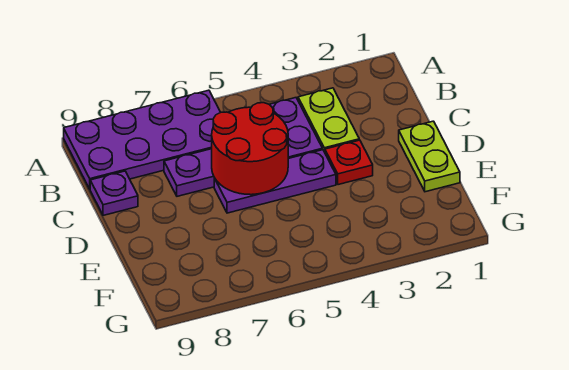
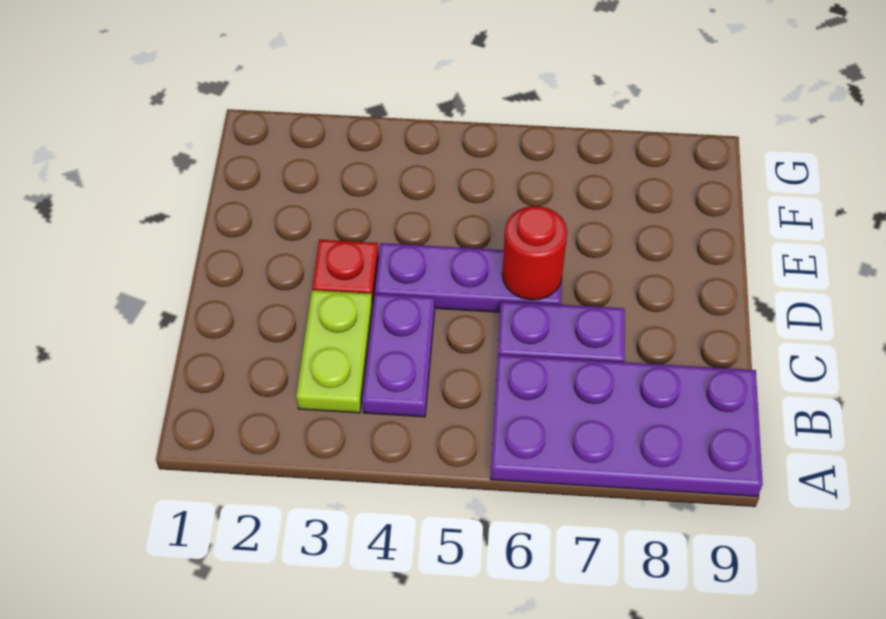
red 2x2 round brick [212,103,288,195] -> red 1x1 round brick [502,206,567,300]
purple 1x1 plate [90,171,138,215] -> none
lime 1x2 plate [399,121,460,192] -> none

